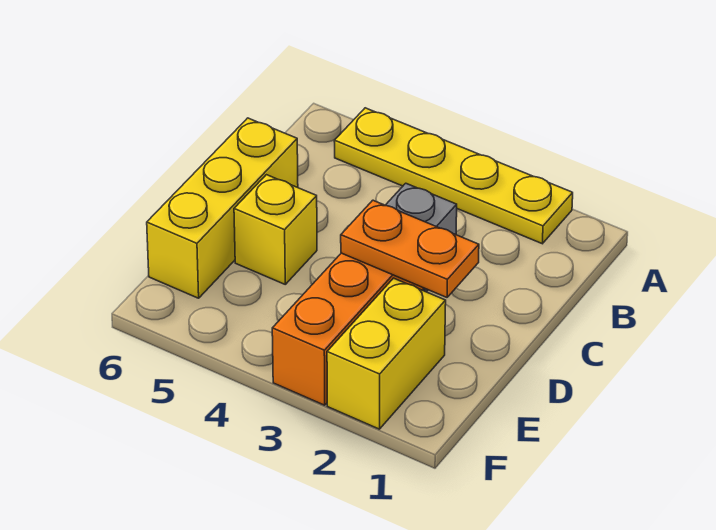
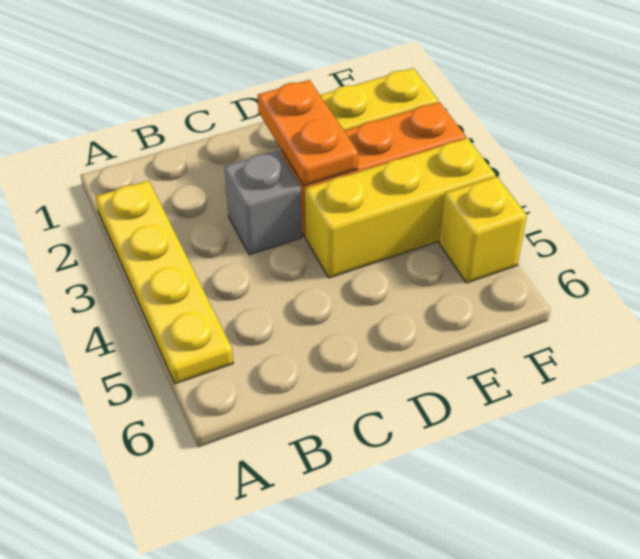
yellow 1x3 brick [147,118,298,298] -> yellow 1x3 brick moved to [305,138,495,278]
yellow 1x1 brick [234,175,317,284] -> yellow 1x1 brick moved to [439,177,527,283]

